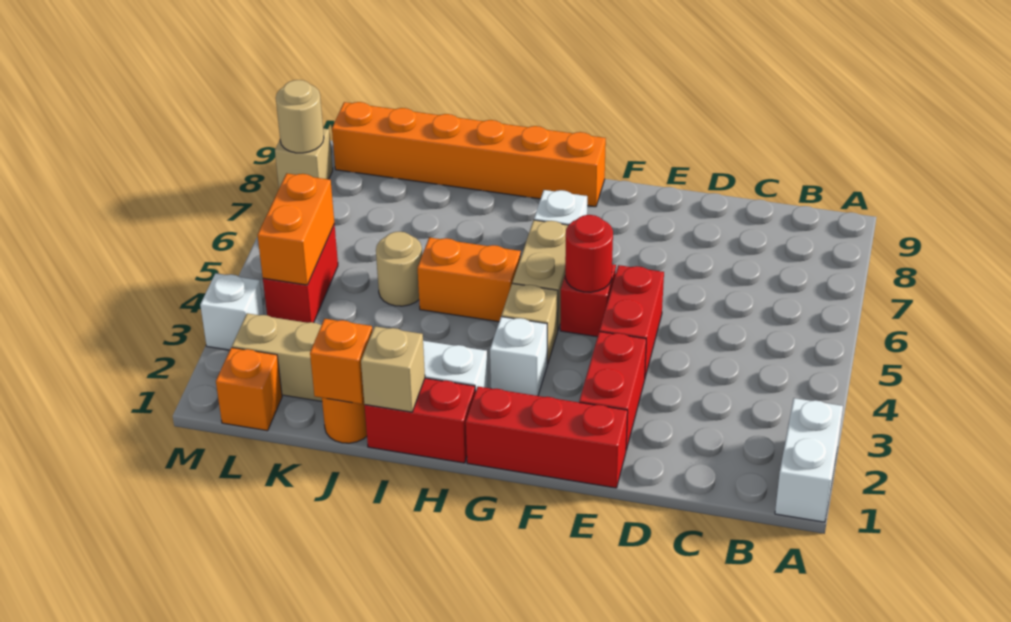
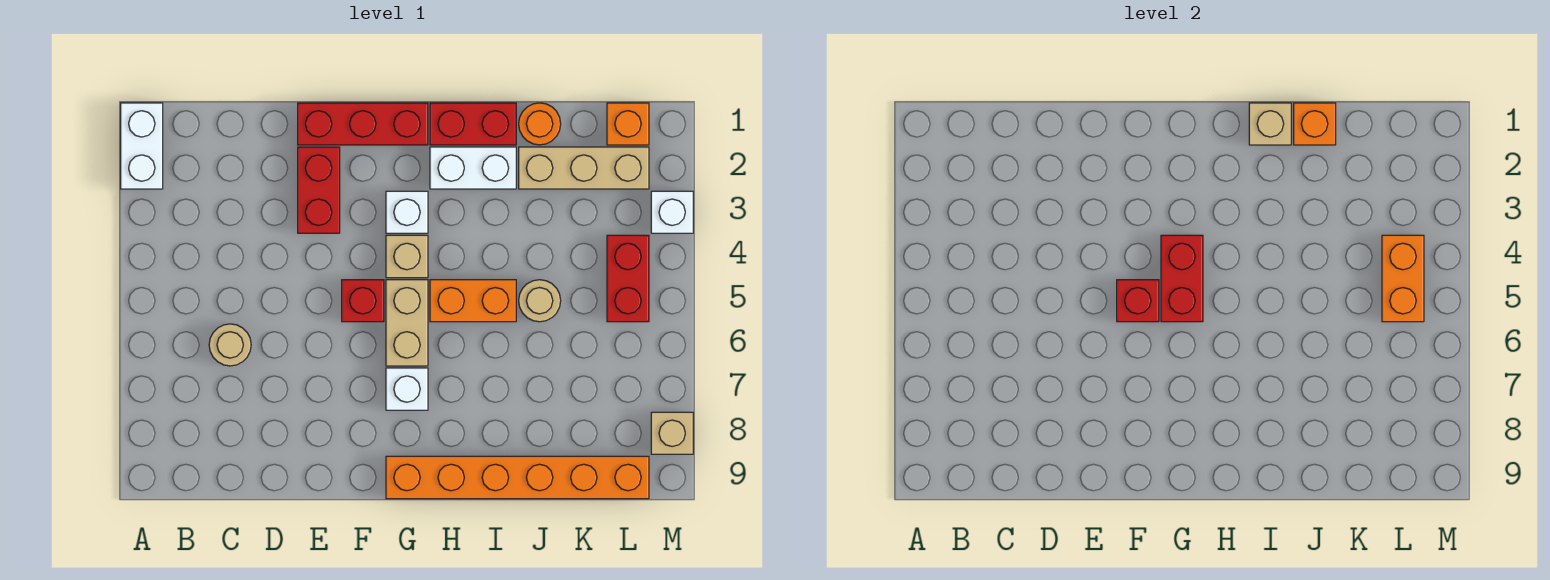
red 1x2 brick [600,265,664,377] -> red 1x2 brick moved to [1161,235,1203,322]
red 1x1 round brick [565,215,613,292] -> red 1x1 brick [1117,280,1159,322]
tan 1x1 round brick [276,80,324,153] -> tan 1x1 round brick moved to [209,324,251,366]

